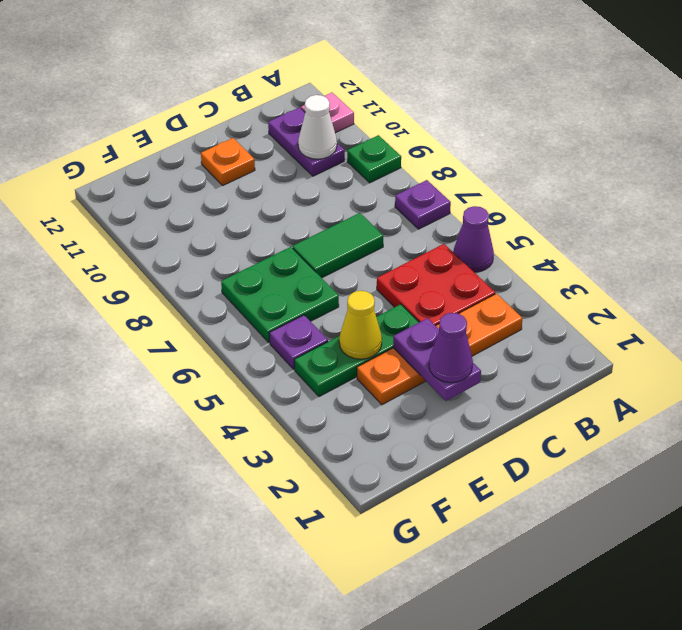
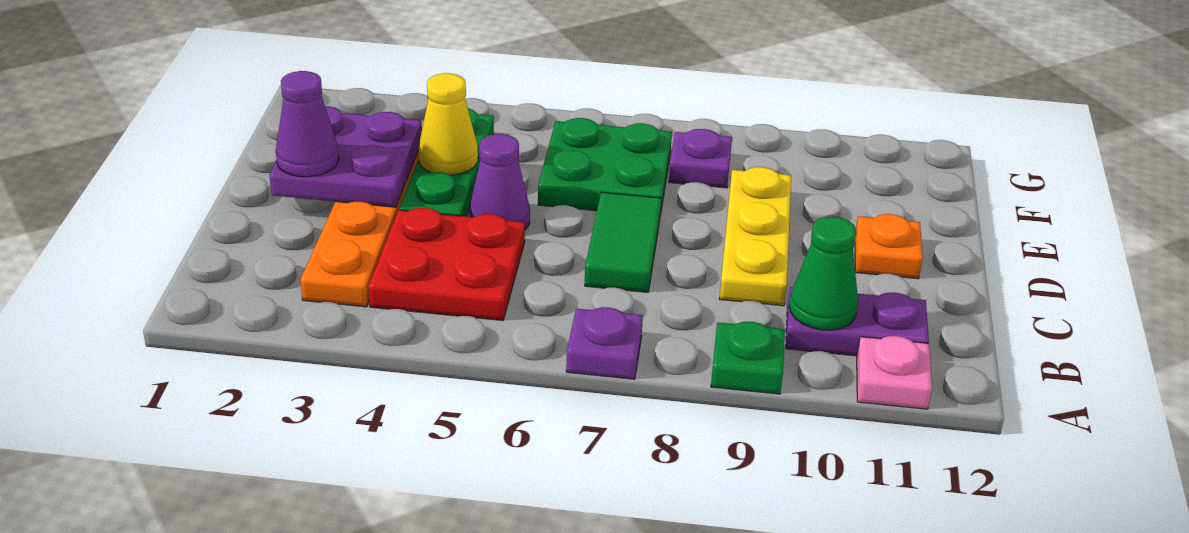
purple 1x1 cone [453,206,494,272] -> purple 1x1 cone moved to [469,134,530,230]
white 1x1 cone [298,95,337,159] -> green 1x1 cone [789,217,858,330]
none -> yellow 1x3 plate [719,167,791,306]
purple 1x2 plate [393,318,481,401] -> purple 2x2 plate [269,106,422,207]
purple 1x1 plate [269,315,328,369] -> purple 1x1 plate moved to [669,129,732,188]

